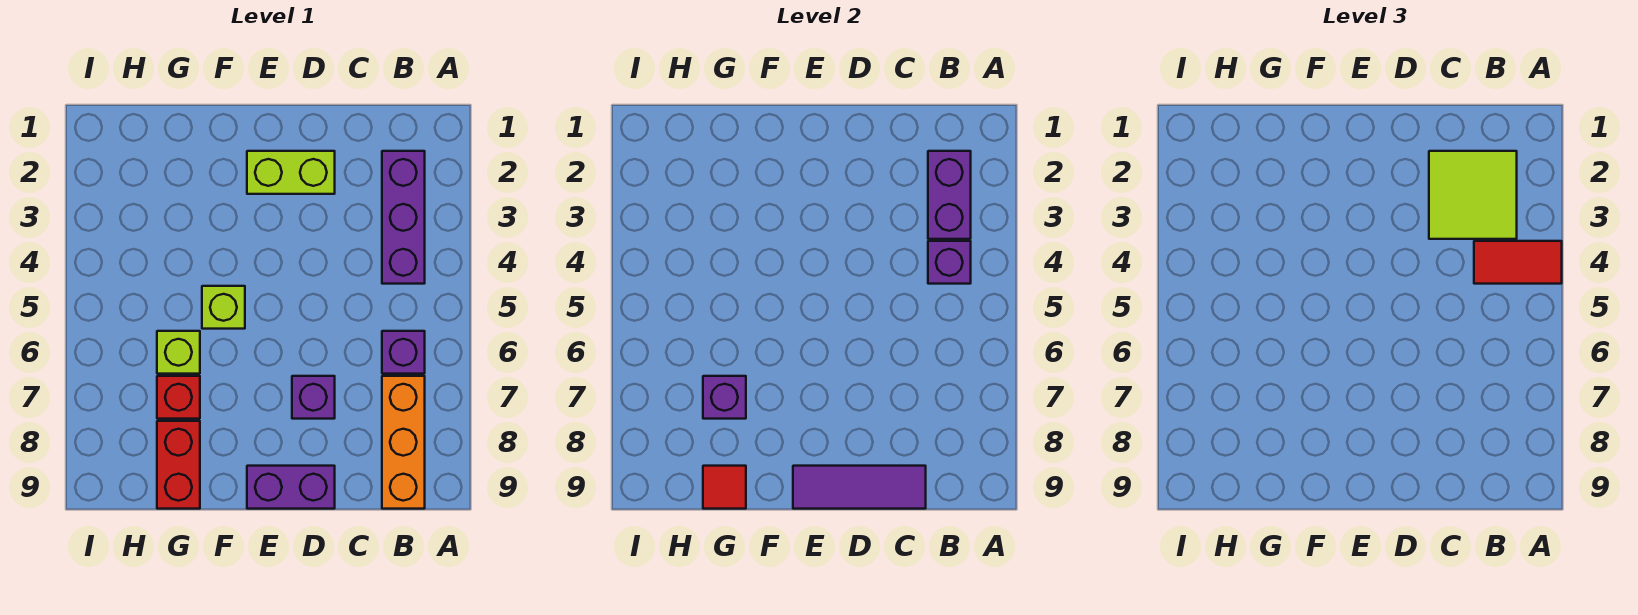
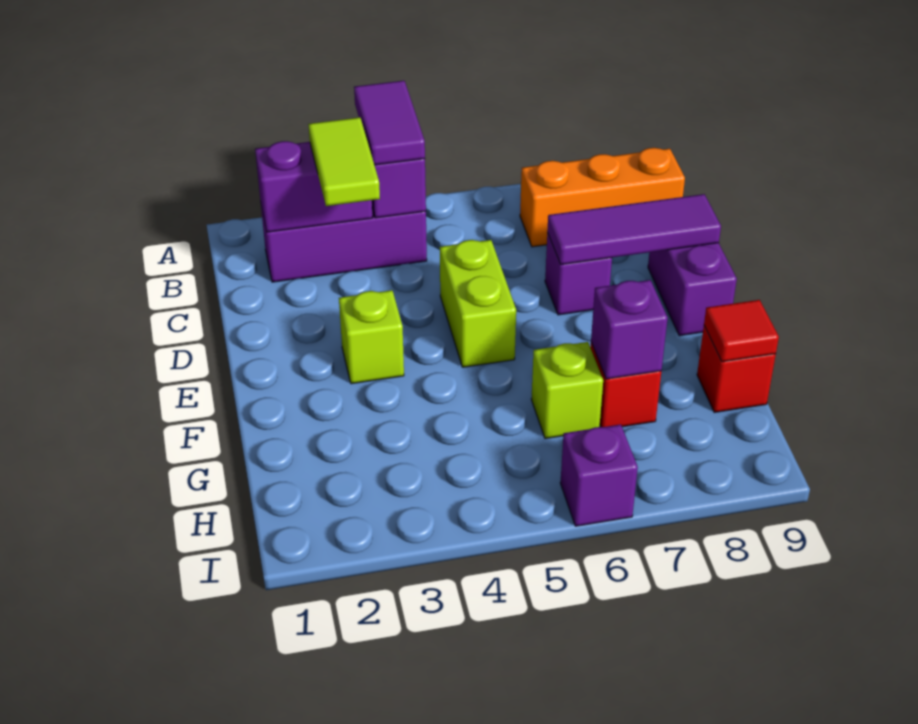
red 1x2 tile [1474,241,1562,284] -> purple 1x2 tile [354,81,425,165]
lime 2x2 tile [1429,151,1517,239] -> lime 1x2 tile [308,117,380,206]
purple 1x1 brick [382,331,425,374] -> purple 1x1 brick moved to [560,424,638,526]
purple 1x3 tile [793,466,926,509] -> purple 1x3 tile turned to [547,194,721,265]
lime 1x2 brick [247,151,335,194] -> lime 1x2 brick moved to [440,240,516,367]
lime 1x1 brick [202,286,245,329] -> lime 1x1 brick moved to [339,290,404,384]
red 1x2 brick [157,421,200,509] -> red 1x1 brick [697,326,776,413]

